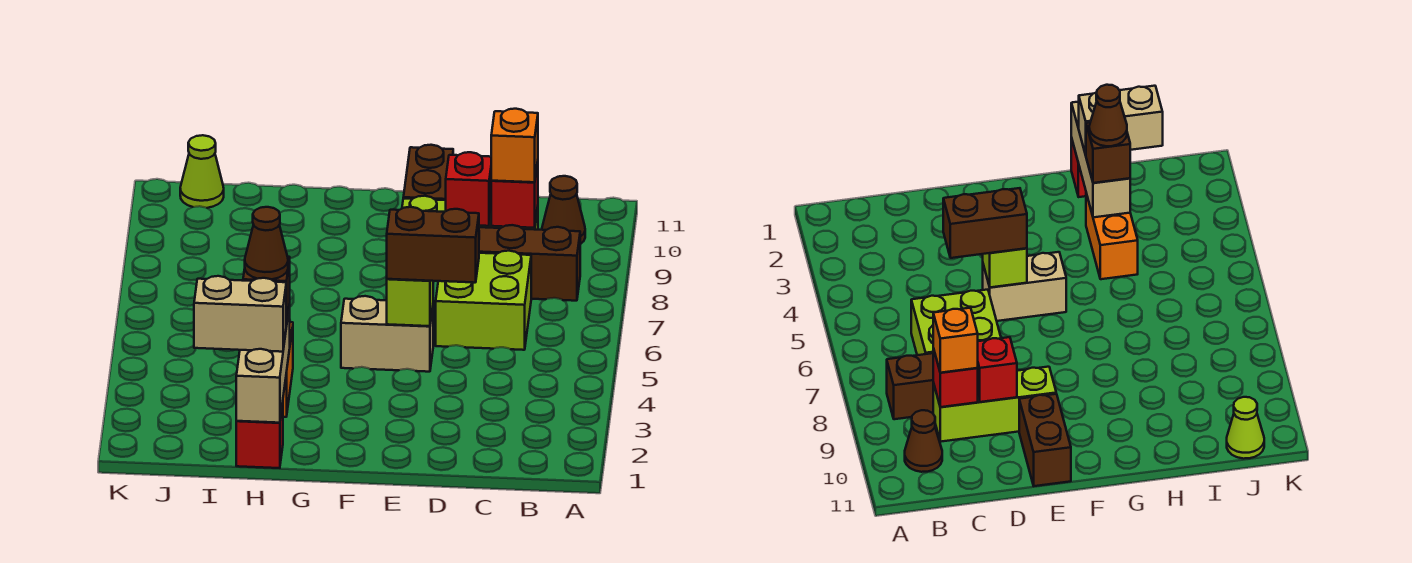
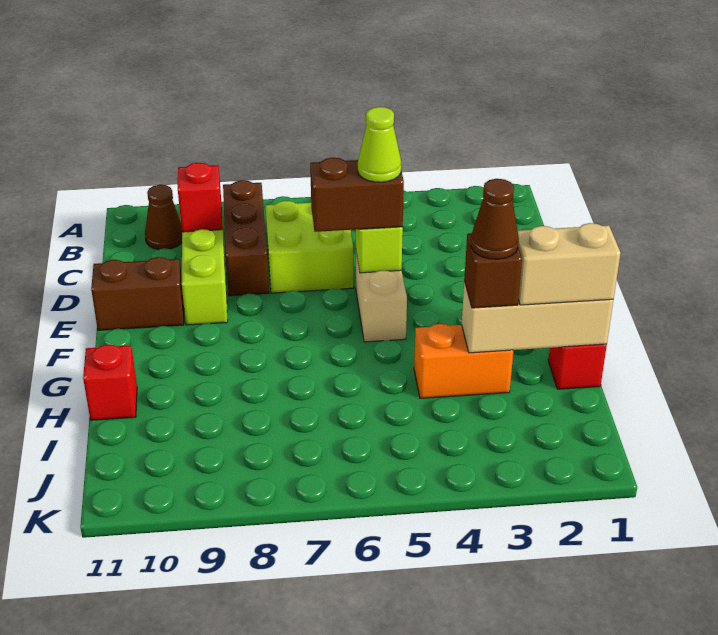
orange 1x1 brick [491,109,538,182] -> none
brown 1x2 brick [387,207,479,283] -> brown 1x2 brick turned to [310,158,404,232]
red 1x1 brick [446,152,491,226] -> red 1x1 brick moved to [83,345,137,420]
tan 1x2 brick [194,276,286,352] -> tan 1x2 brick turned to [518,223,620,305]
lime 1x1 cone [180,135,224,208] -> lime 1x1 cone moved to [358,107,401,182]

